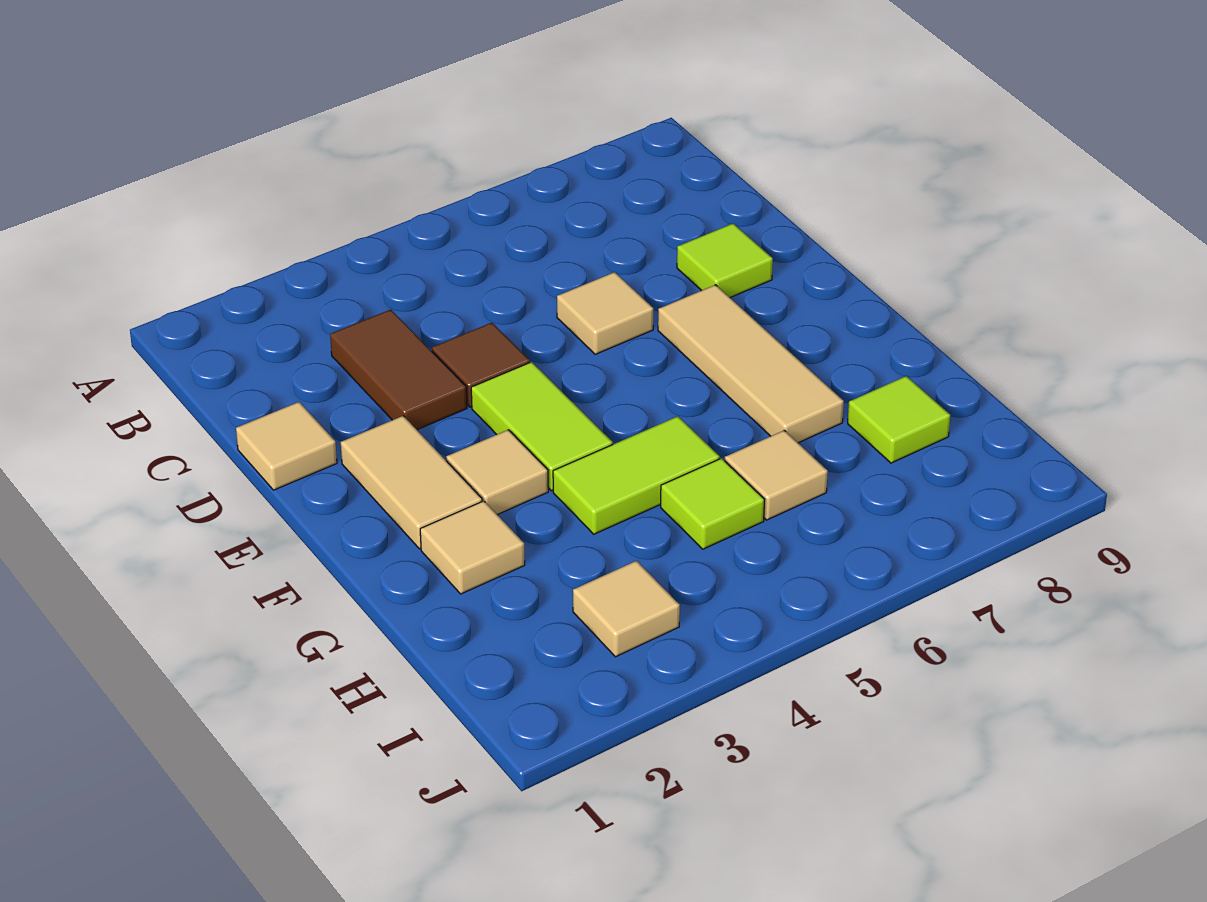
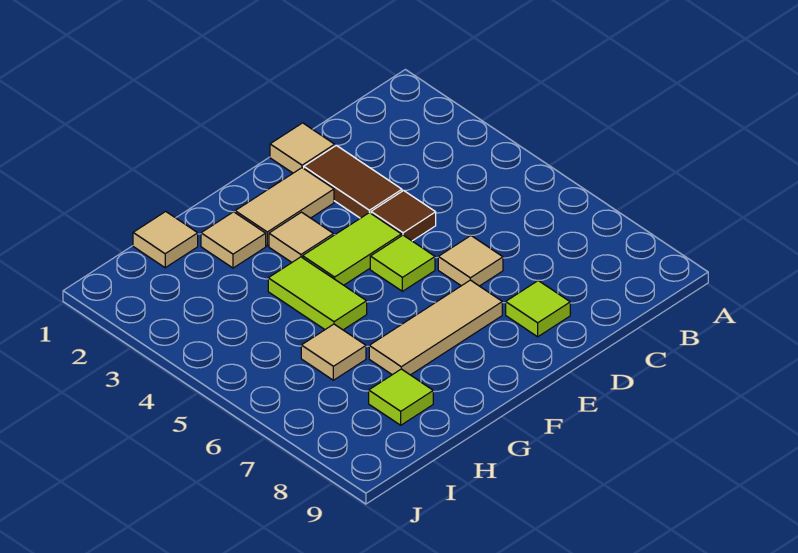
brown 1x2 tile [330,310,467,430] -> brown 1x2 tile turned to [304,145,402,218]
lime 1x1 tile [661,458,765,549] -> lime 1x1 tile moved to [370,235,435,291]
tan 1x1 tile [573,561,680,657] -> tan 1x1 tile moved to [133,212,198,268]

